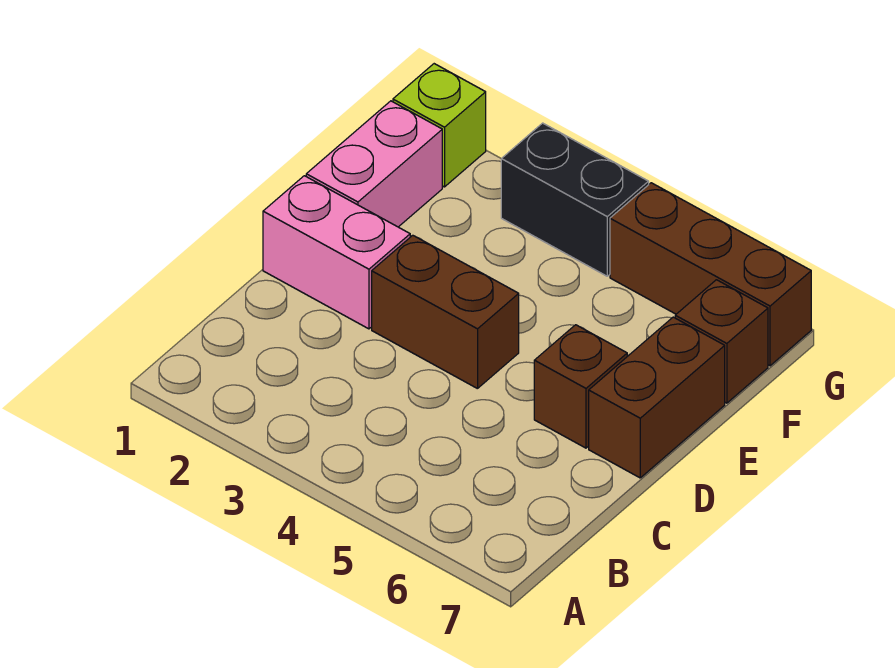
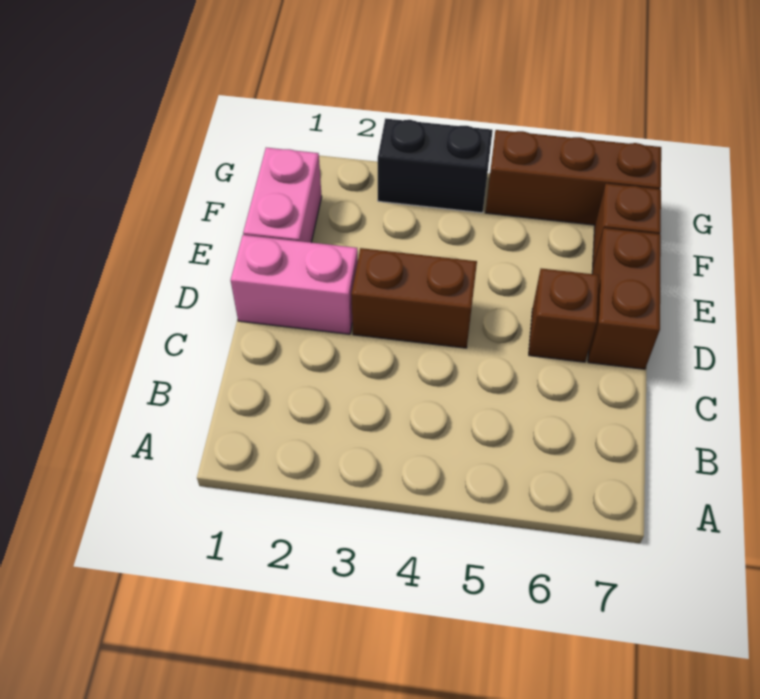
lime 1x1 brick [393,64,486,187] -> none

